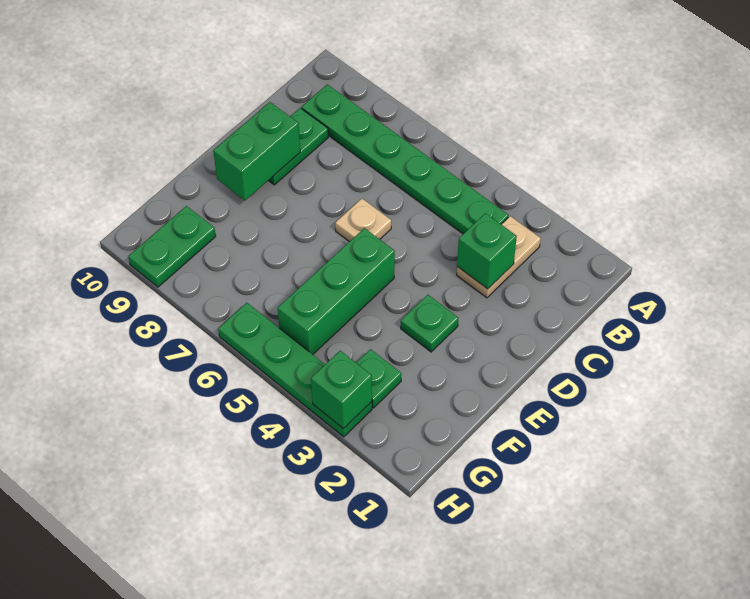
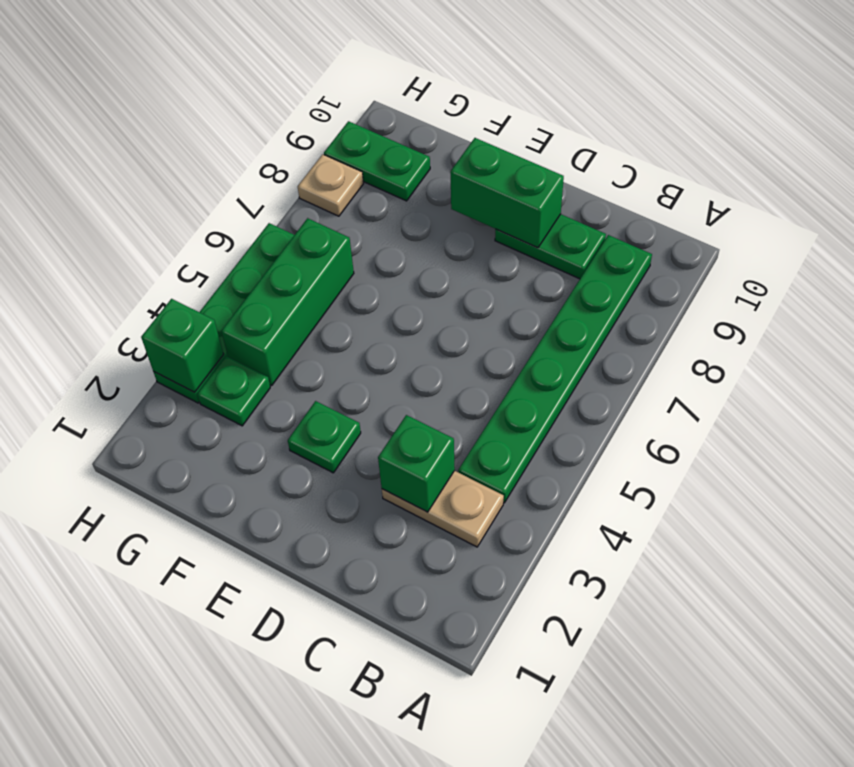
tan 1x1 plate [335,199,391,242] -> tan 1x1 plate moved to [298,154,363,216]
green 1x3 brick [278,228,395,354] -> green 1x3 brick turned to [221,218,354,386]

